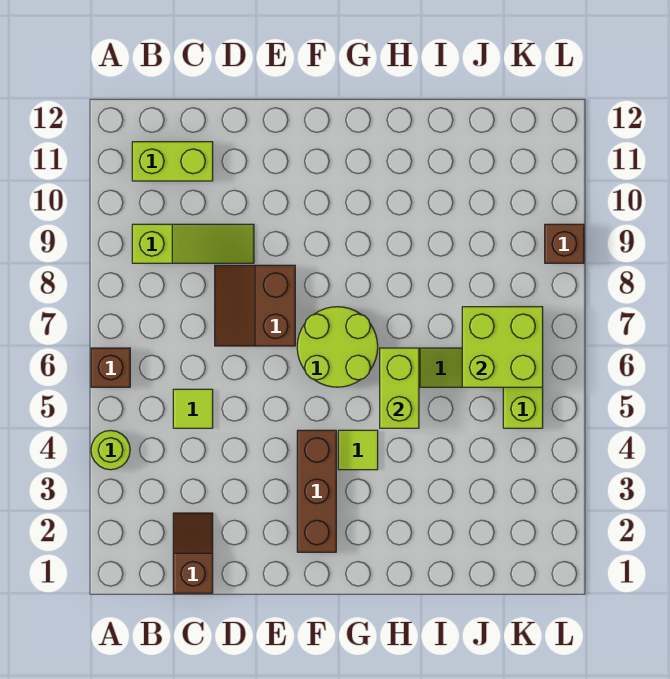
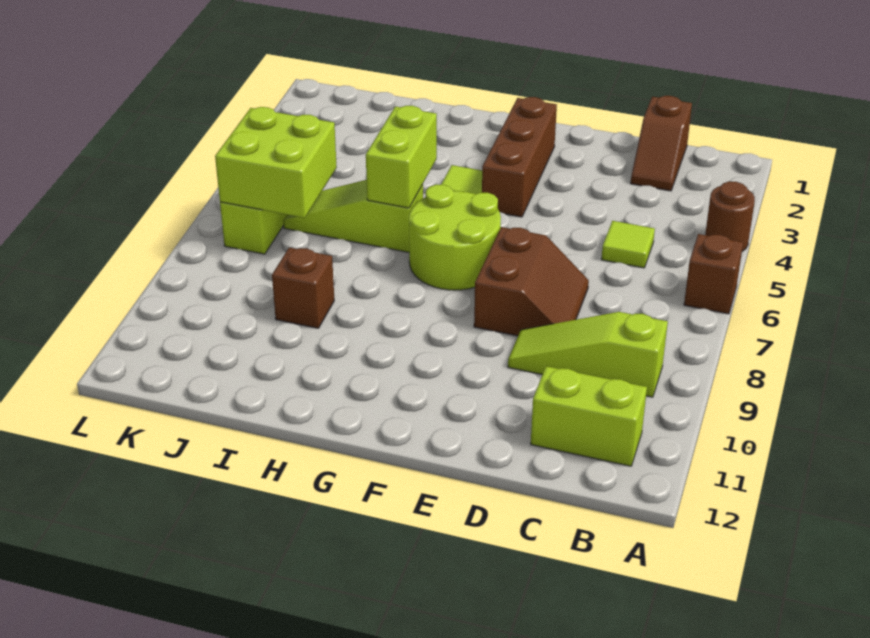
lime 1x1 round brick [91,430,130,470] -> brown 1x1 round brick [705,181,755,251]
brown 1x1 brick [545,224,584,263] -> brown 1x1 brick moved to [272,248,334,328]

